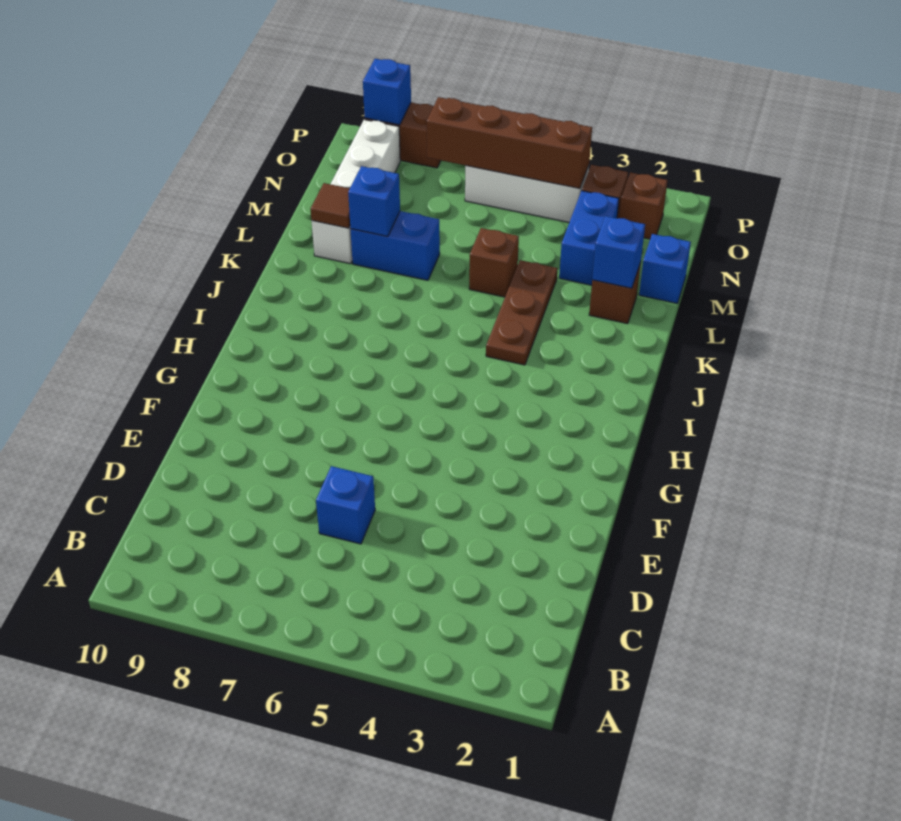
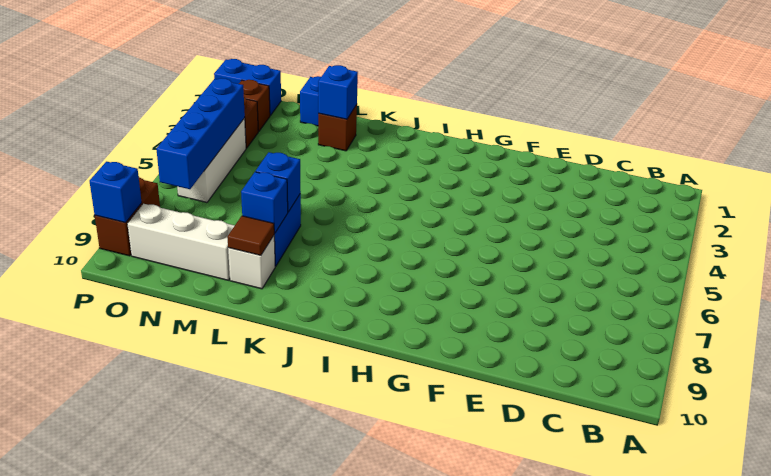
blue 1x1 brick [316,466,375,544] -> blue 1x1 brick moved to [256,152,301,212]
brown 1x3 plate [486,260,558,365] -> none
brown 1x1 brick [469,228,519,297] -> none
blue 1x2 brick [559,191,619,285] -> blue 1x2 brick moved to [214,59,281,115]
brown 1x4 brick [427,97,592,189] -> blue 1x4 brick [156,78,245,189]

